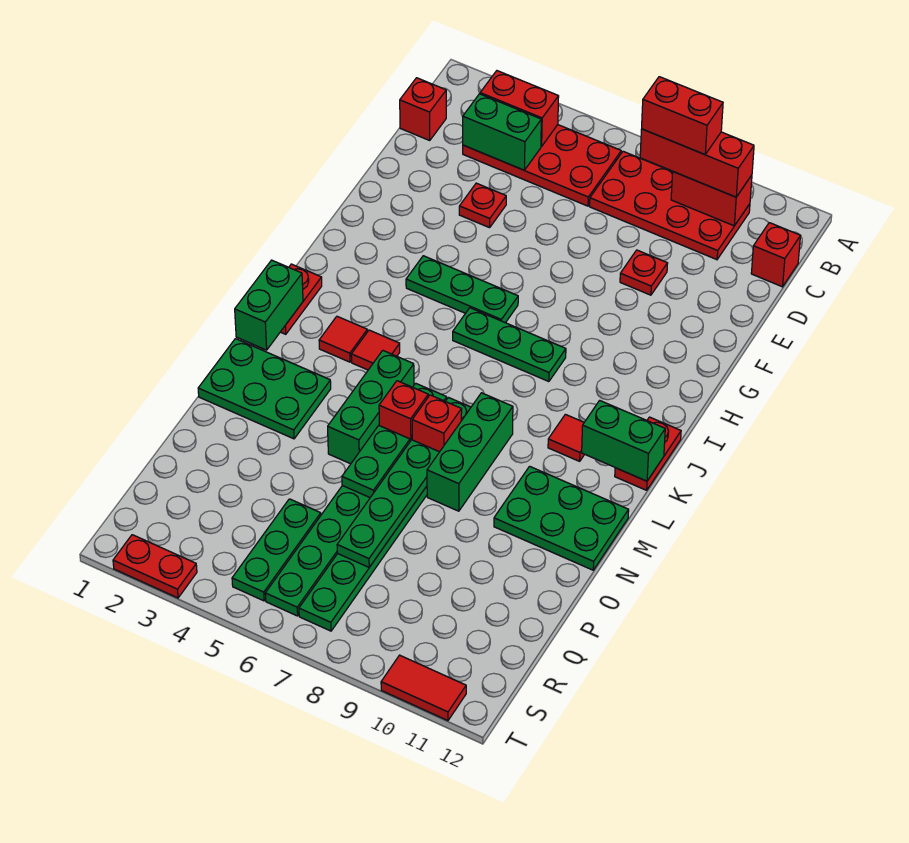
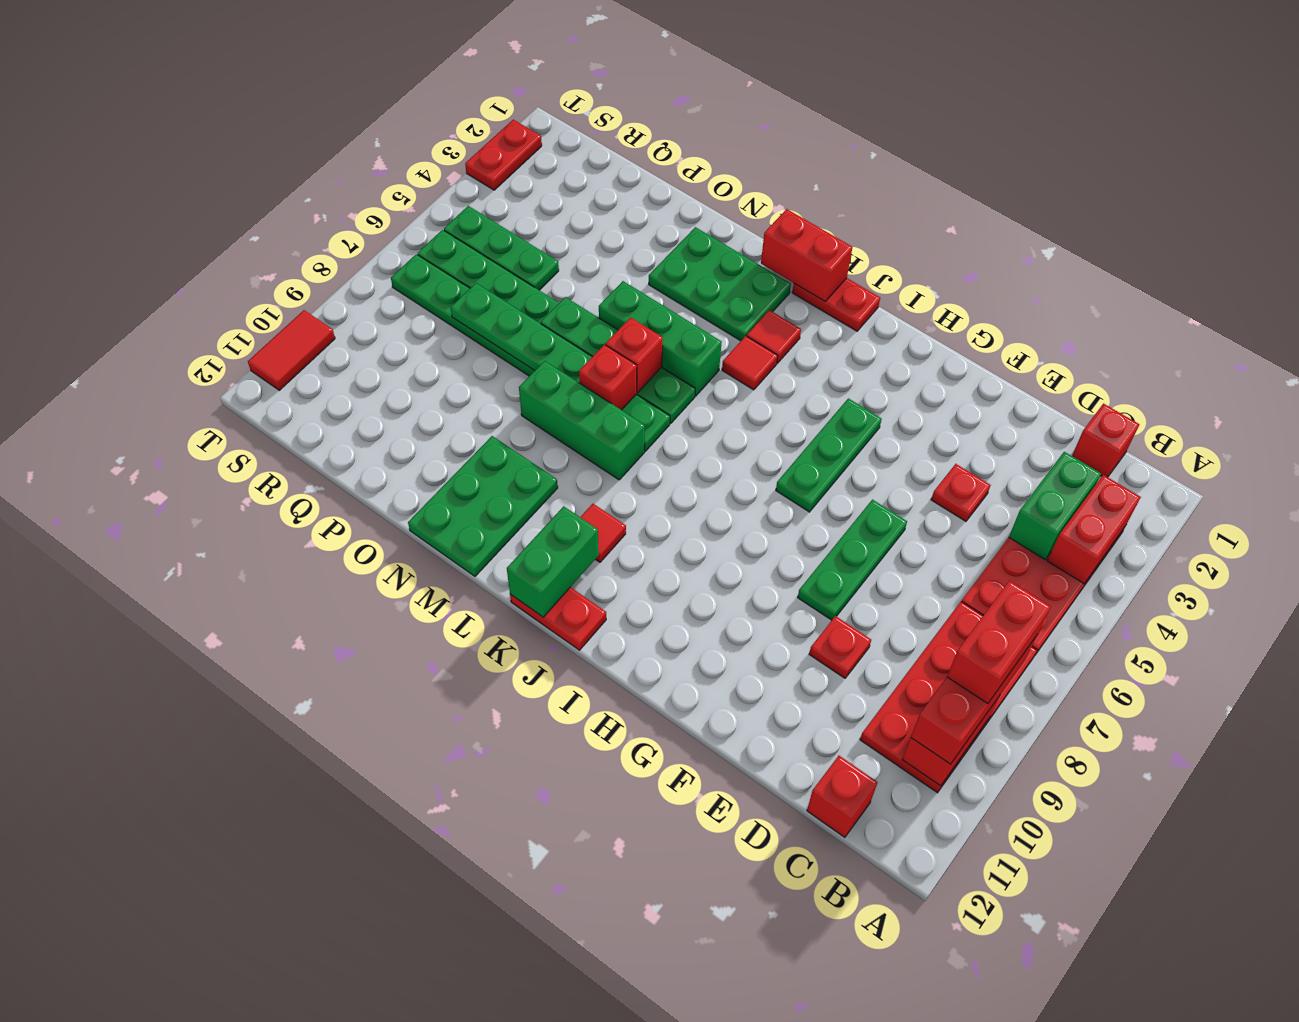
green 1x3 plate [453,308,566,382] -> green 1x3 plate moved to [798,500,907,620]
green 1x2 brick [235,260,303,350] -> red 1x2 brick [761,209,852,301]
green 2x3 plate [198,339,331,439] -> green 2x3 plate turned to [649,227,791,341]

